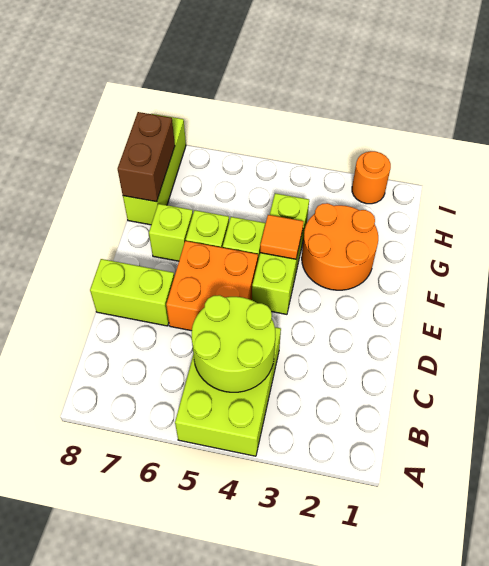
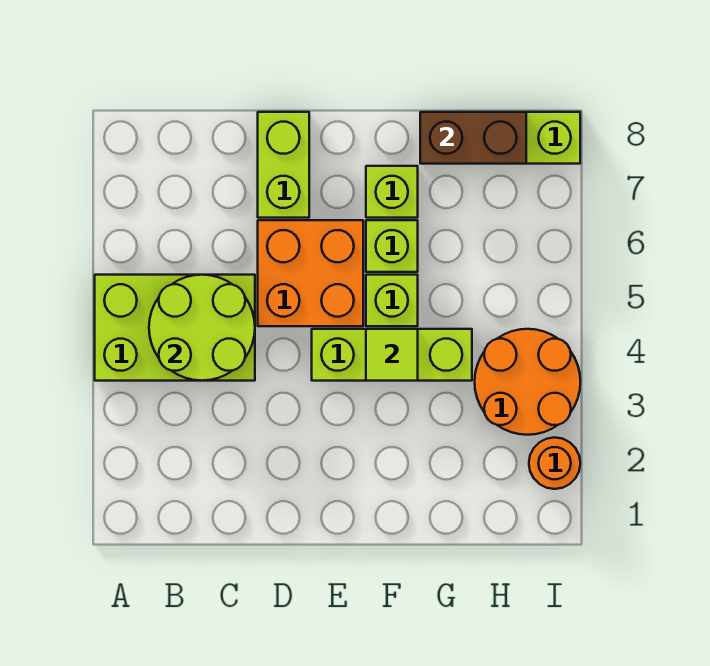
orange 2x2 round brick [302,203,378,290] -> orange 2x2 round brick moved to [475,329,580,435]
orange 1x1 tile [260,215,304,259] -> lime 1x1 tile [366,329,418,381]

